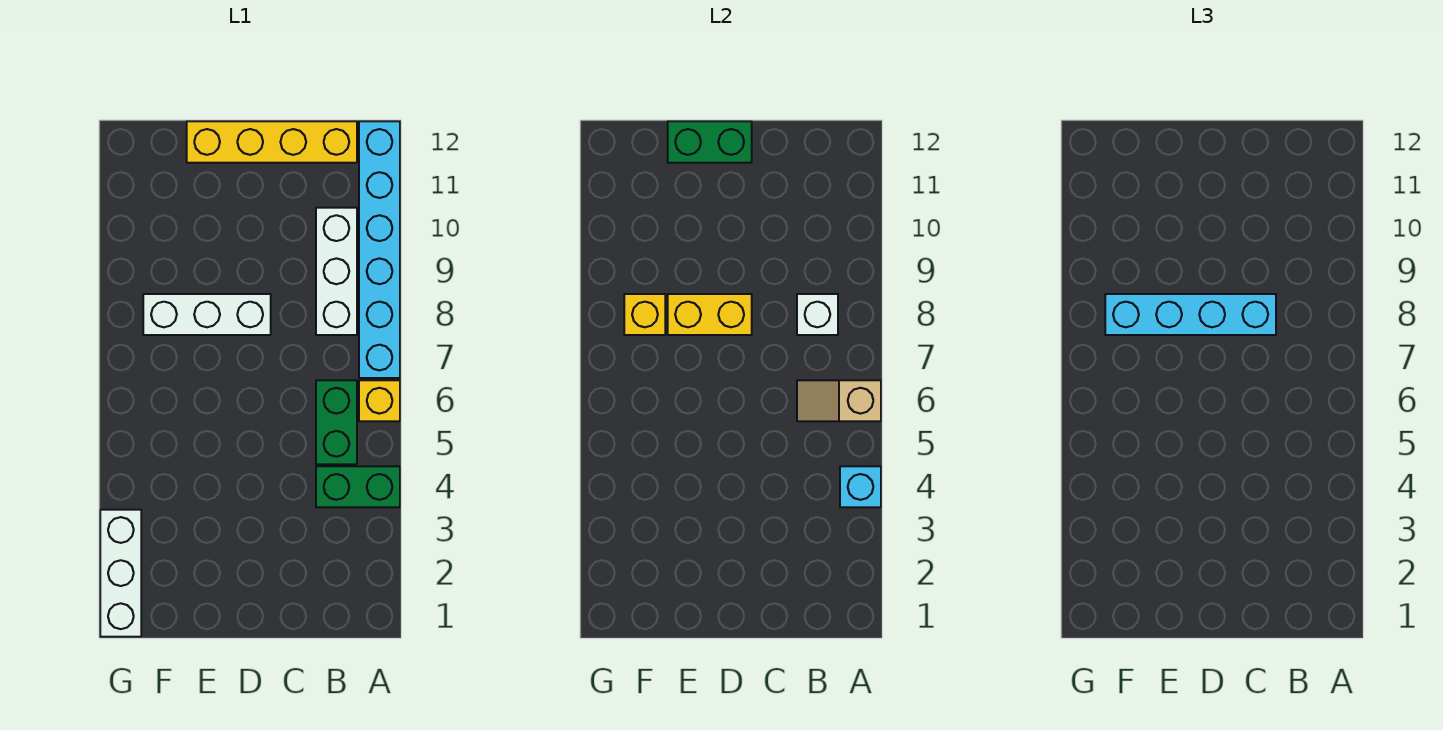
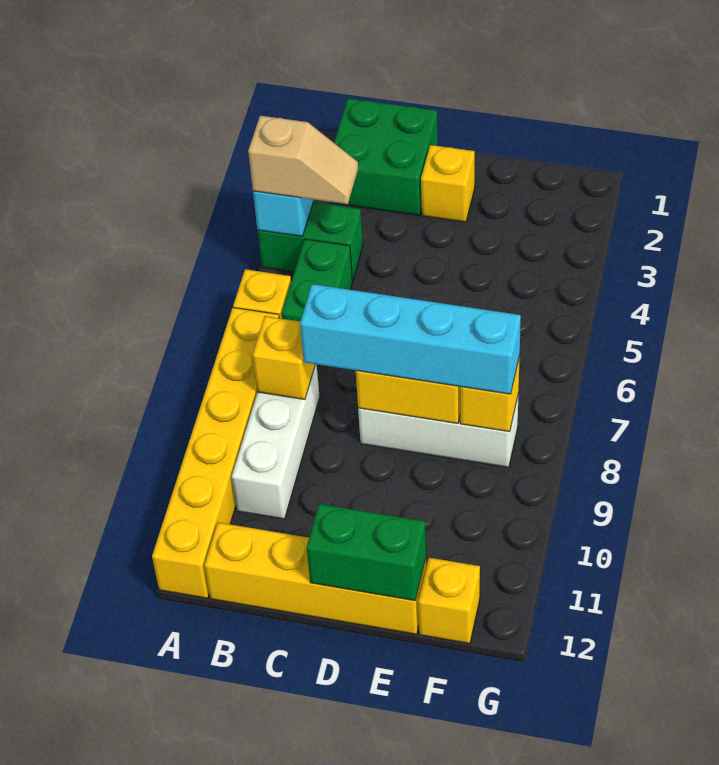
tan 1x2 slope [797,380,881,421] -> tan 1x2 slope moved to [248,116,358,204]
cyan 1x6 brick [359,121,400,378] -> yellow 1x6 brick [152,308,279,598]
none -> green 2x2 brick [330,98,438,215]
white 1x1 brick [797,294,838,335] -> yellow 1x1 brick [253,316,315,400]
none -> yellow 1x1 brick [421,145,475,222]
none -> yellow 1x1 brick [418,558,480,644]
white 1x3 brick [100,510,141,637] -> none

